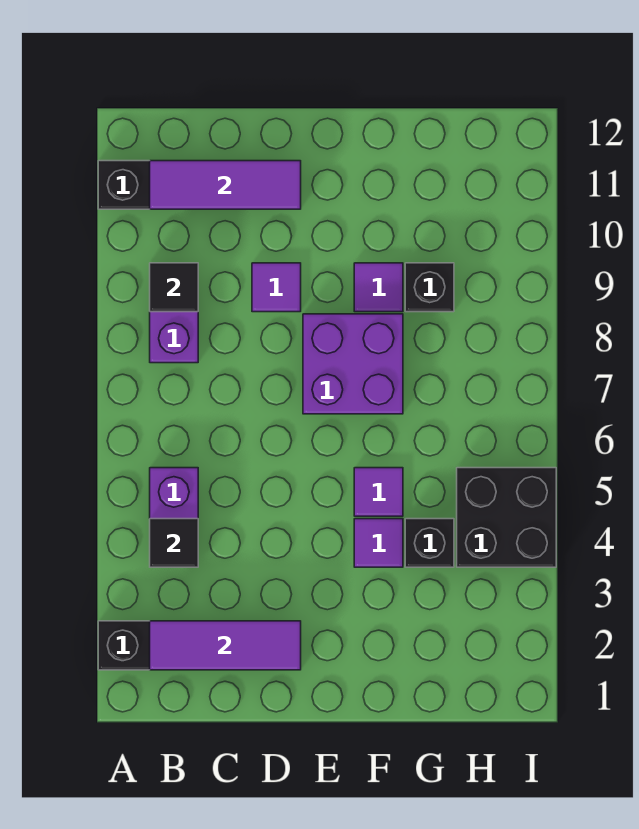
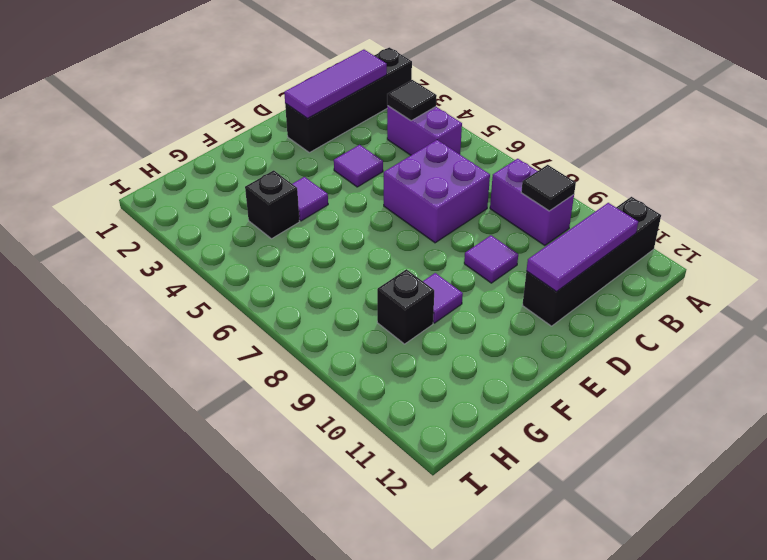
purple 2x2 brick [303,314,403,414] -> purple 2x2 brick moved to [384,140,490,243]
purple 1x1 tile [354,468,403,516] -> purple 1x1 tile moved to [334,145,383,187]
black 2x2 brick [457,468,556,567] -> none

